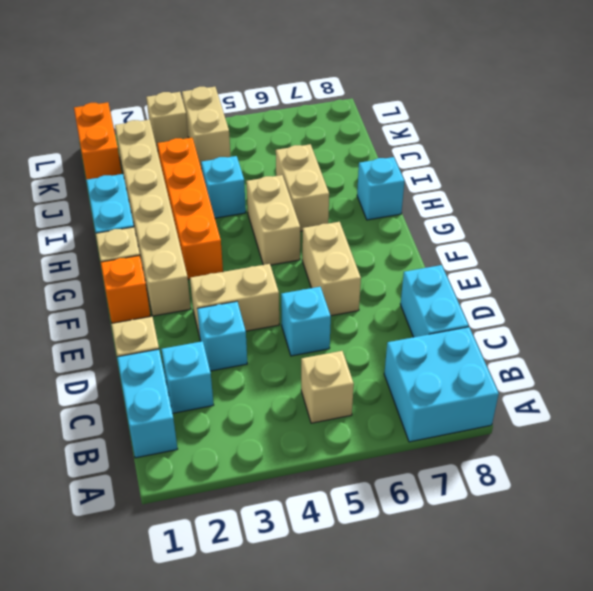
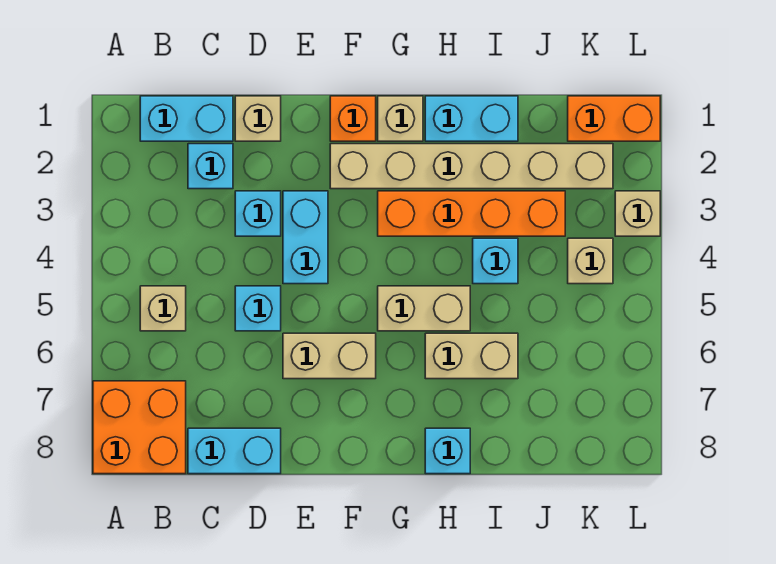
cyan 2x2 brick [384,327,499,442] -> orange 2x2 brick [93,381,186,474]
tan 1x2 brick [190,264,279,337] -> cyan 1x2 brick [283,191,328,284]
tan 1x2 brick [182,87,231,169] -> tan 1x1 brick [568,238,613,284]

